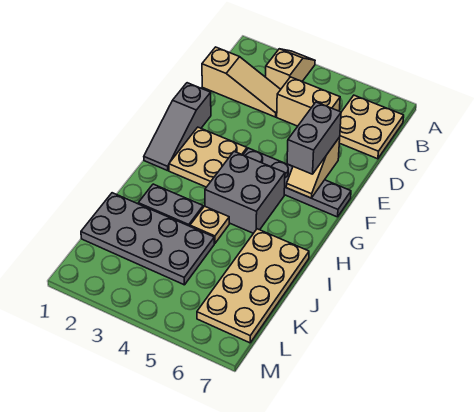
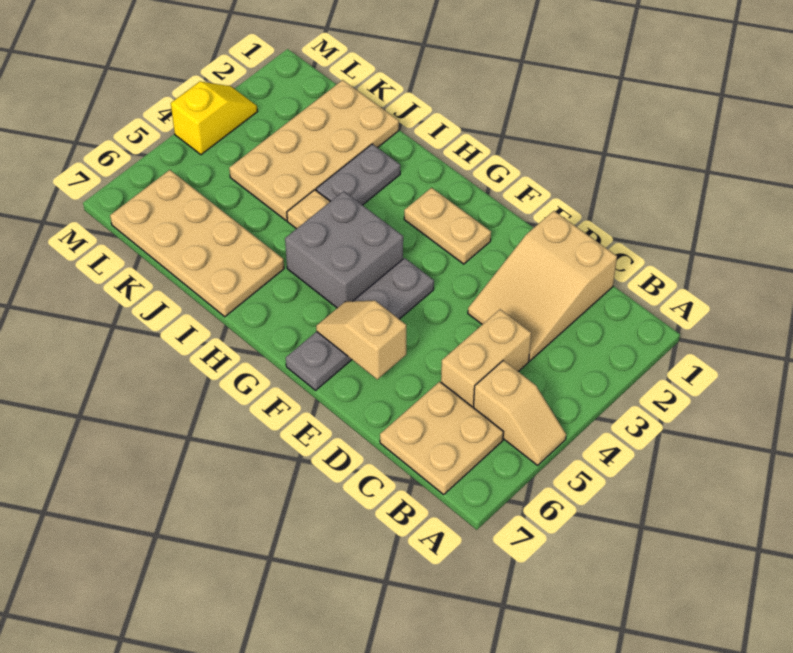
tan 1x2 slope [266,49,315,89] -> tan 1x2 slope moved to [473,360,566,465]
tan 1x3 slope [202,47,281,117] -> tan 2x3 slope [468,211,617,361]
grey 1x3 slope [144,83,211,171] -> none
grey 1x2 brick [287,102,341,174] -> none
tan 2x2 plate [169,127,247,187] -> tan 1x2 plate [404,188,491,264]
grey 2x4 plate [81,193,214,285] -> tan 2x4 plate [229,80,399,220]
none -> yellow 1x2 slope [171,82,258,155]

